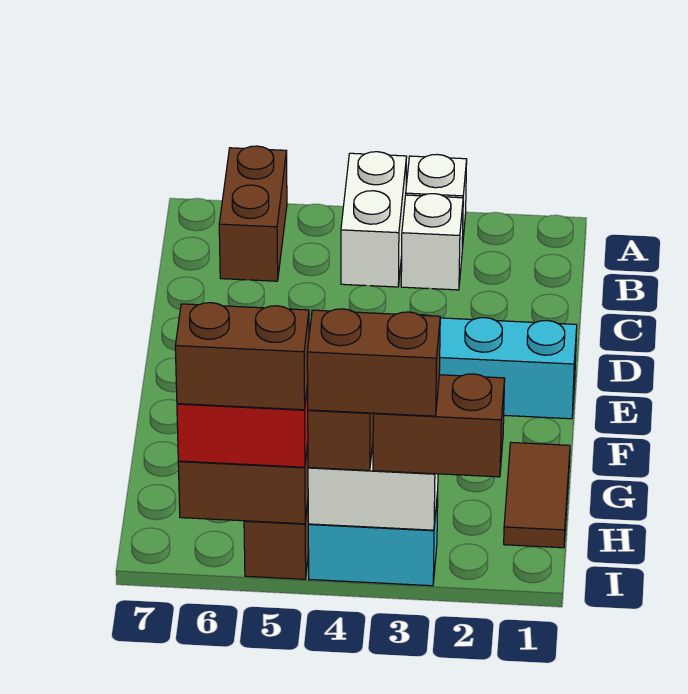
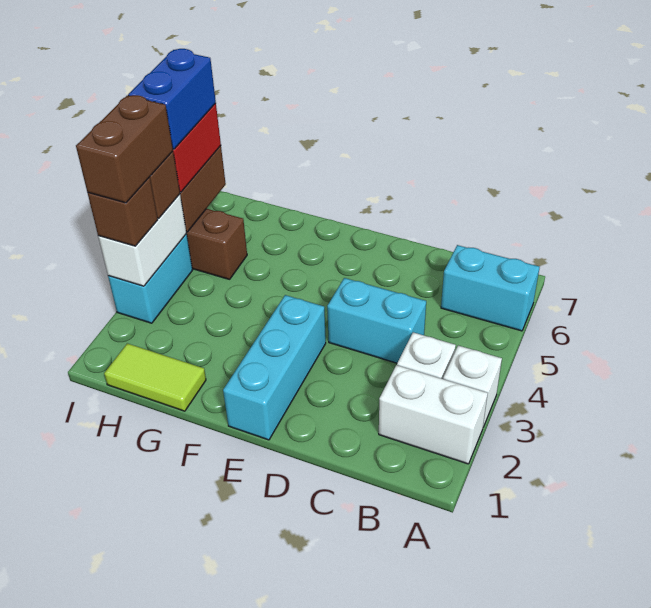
white 1x2 brick [341,152,407,287] -> white 1x2 brick moved to [379,365,488,464]
brown 1x2 brick [219,146,287,281] -> cyan 1x2 brick [441,245,540,331]
none -> cyan 1x2 brick [327,278,426,363]
brown 1x2 tile [504,442,570,548] -> lime 1x2 tile [104,343,206,411]
brown 1x2 brick [373,374,505,477] -> brown 1x1 brick [88,177,158,246]
brown 1x2 brick [175,303,309,410] -> blue 1x2 brick [128,49,216,149]

